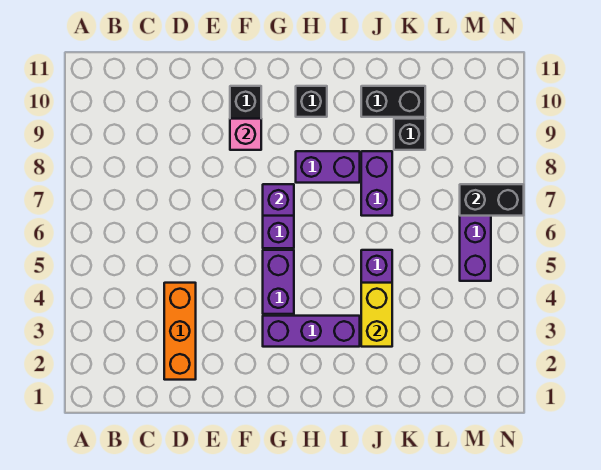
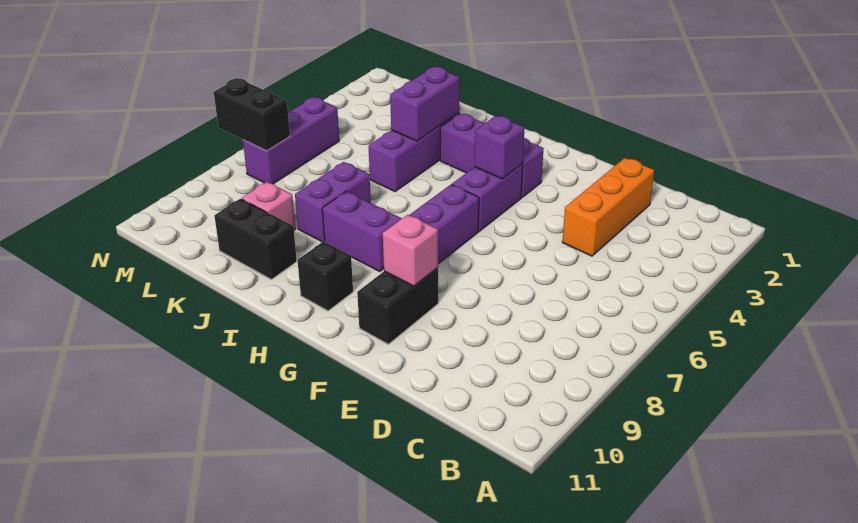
purple 1x1 brick [263,184,294,216] -> purple 1x1 brick moved to [474,115,525,179]
yellow 1x2 brick [361,283,392,347] -> purple 1x2 brick [390,67,460,141]
black 1x1 brick [394,119,425,150] -> pink 1x1 brick [242,182,295,230]

